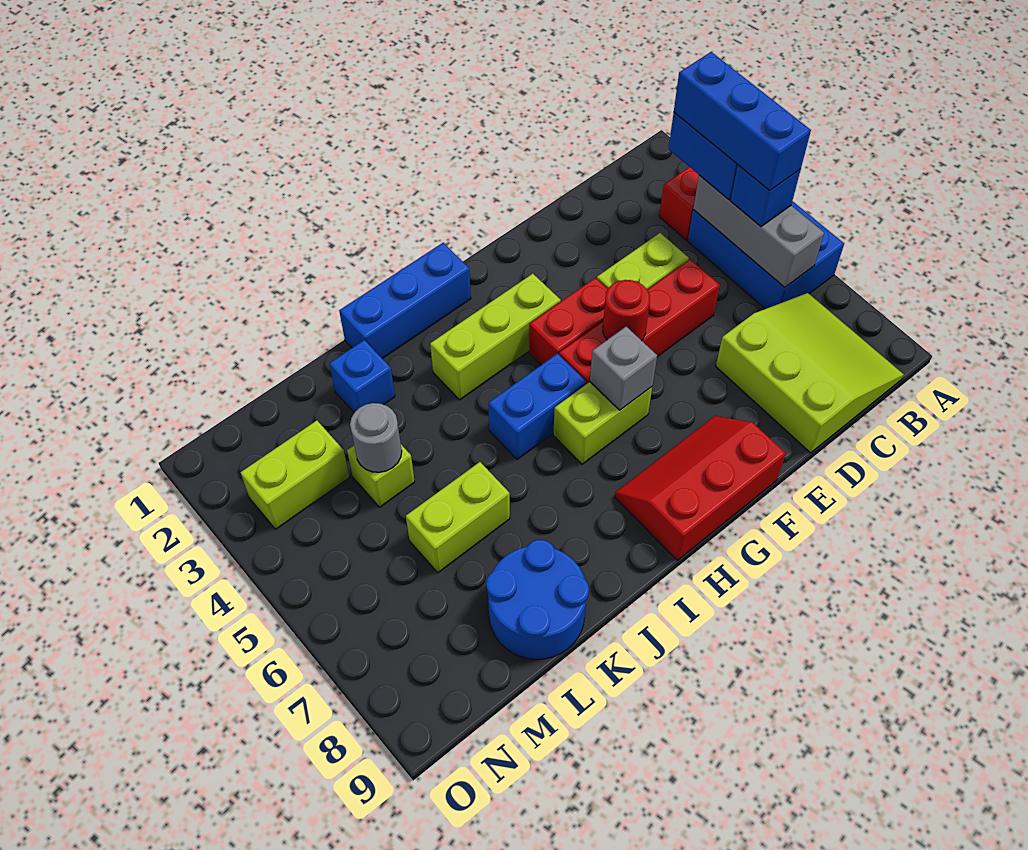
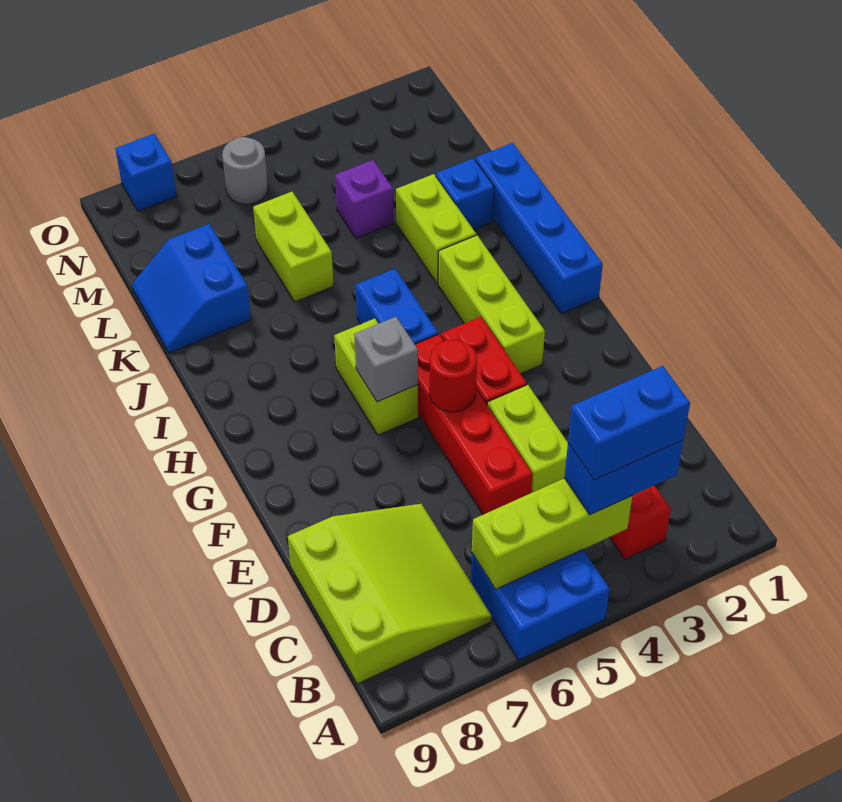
blue 2x3 brick [688,201,844,309] -> blue 2x2 brick [471,549,610,660]
blue 1x3 brick [674,52,811,190] -> blue 1x2 brick [568,366,690,480]
grey 1x3 brick [693,175,824,287] -> lime 1x3 brick [472,478,632,589]
blue 1x1 brick [731,165,801,227] -> blue 1x1 brick moved to [115,134,177,211]
lime 3x3 slope [716,293,904,453] -> lime 3x3 slope turned to [288,504,492,684]
red 2x3 slope [615,416,786,560] -> none
blue 1x3 brick [339,243,471,359] -> blue 1x4 brick [475,143,603,314]
blue 2x2 round brick [486,540,589,659] -> blue 2x2 slope [132,224,251,353]
lime 1x1 brick [347,445,415,507] -> purple 1x1 brick [335,160,393,238]
grey 1x1 round brick [350,403,402,472] -> grey 1x1 round brick moved to [222,137,268,204]
lime 1x2 brick [240,421,350,529] -> lime 1x2 brick moved to [396,174,476,284]

